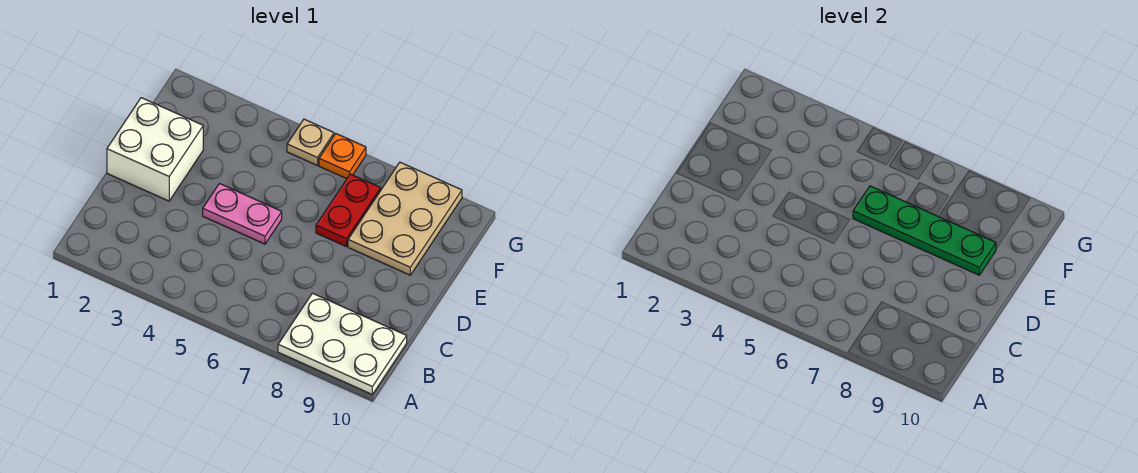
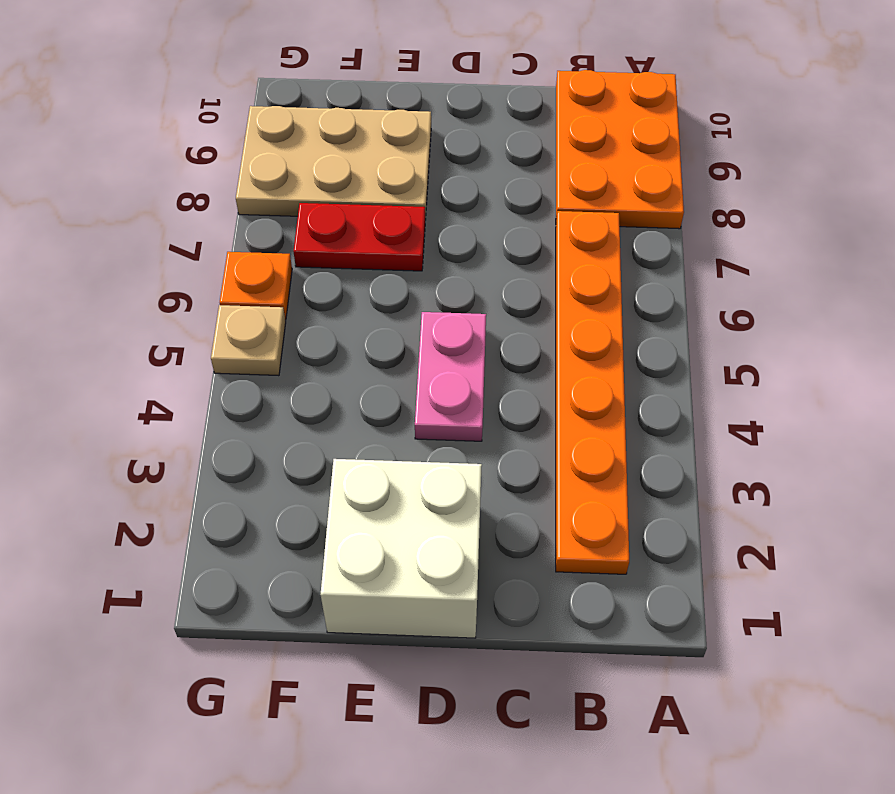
white 2x3 plate [278,293,407,394] -> orange 2x3 plate [556,70,684,229]
none -> orange 1x6 plate [556,211,629,574]
green 1x4 plate [853,186,996,275] -> none

